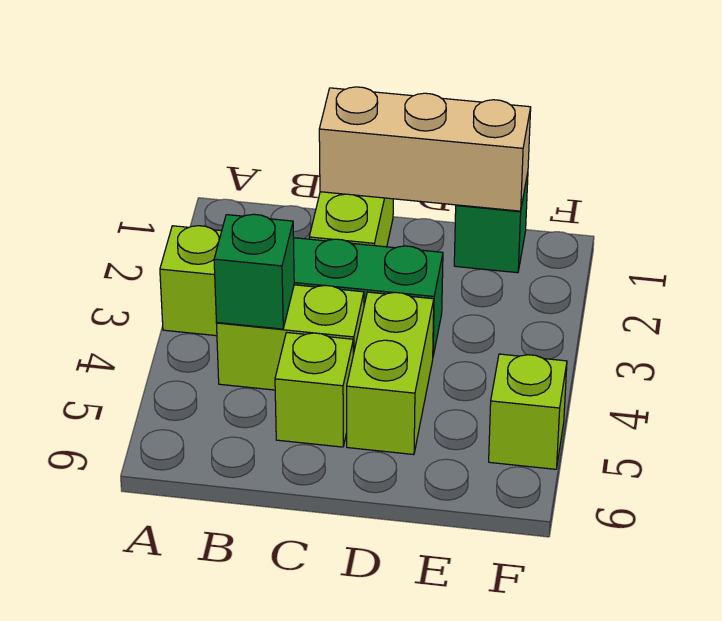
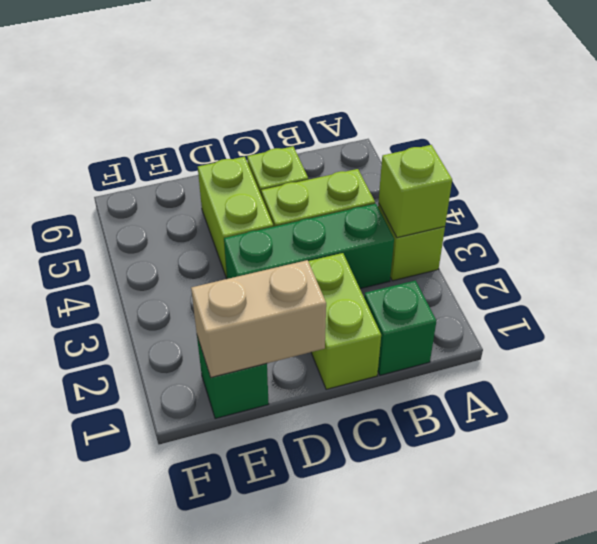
green 1x1 brick [214,214,294,329] -> green 1x1 brick moved to [364,280,436,375]
tan 1x3 brick [319,87,531,211] -> tan 1x2 brick [191,260,326,377]
lime 1x1 brick [489,354,567,469] -> lime 1x1 brick moved to [378,145,452,238]

